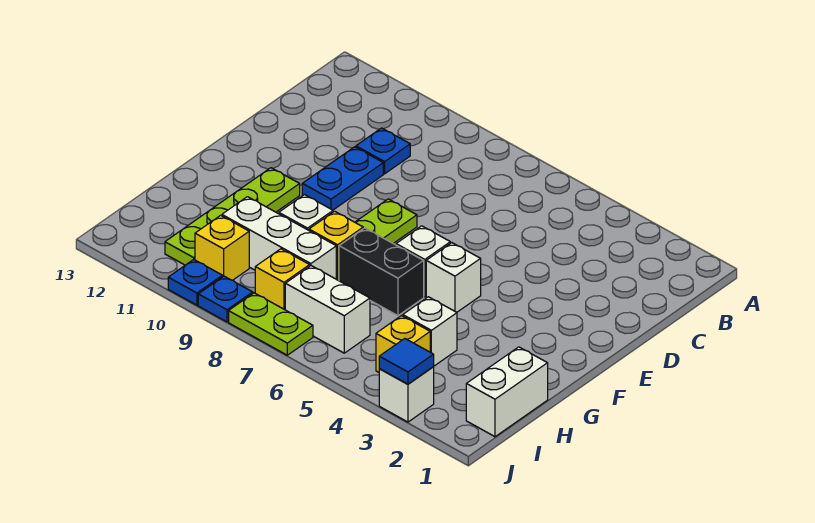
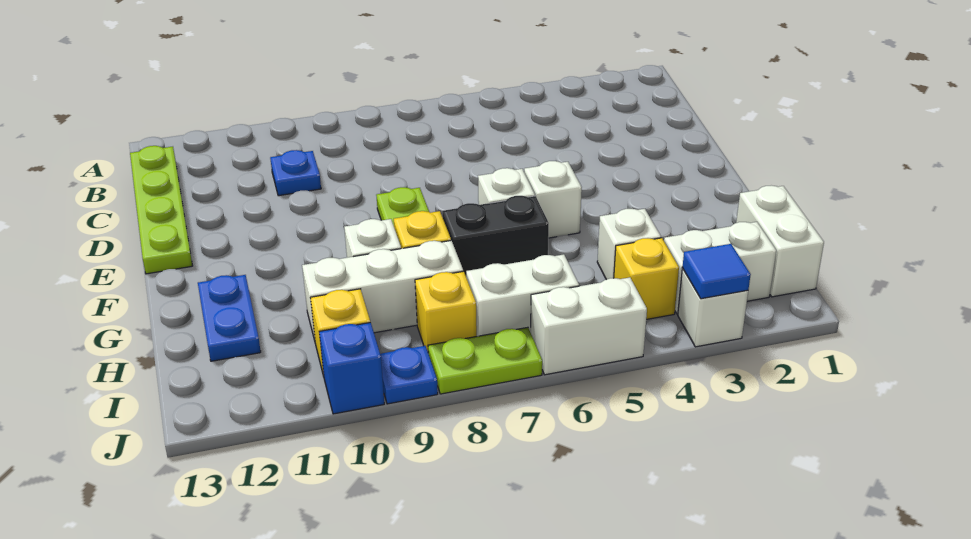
blue 1x2 plate [302,147,383,210] -> blue 1x2 plate moved to [198,275,261,361]
lime 1x4 plate [165,168,300,265] -> lime 1x4 plate moved to [130,146,192,274]
none -> white 1x2 brick [664,222,776,314]
none -> white 1x2 brick [531,277,647,375]
blue 1x1 plate [168,260,222,305] -> blue 1x1 brick [319,323,384,414]

